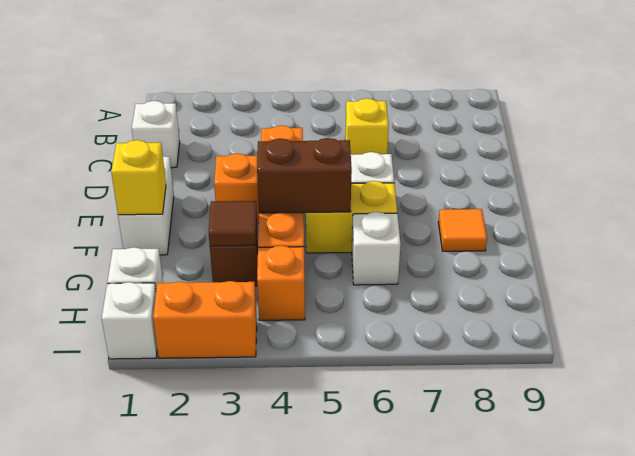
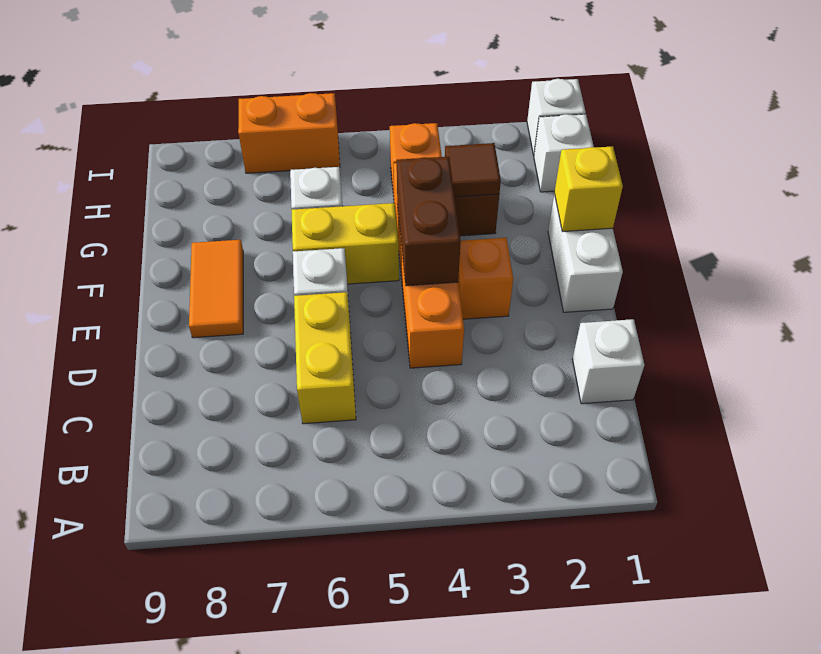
yellow 1x1 brick [345,98,389,155] -> yellow 1x2 brick [294,292,356,424]
brown 1x2 brick [257,138,352,213] -> brown 1x2 brick turned to [397,157,461,286]
orange 1x1 tile [438,209,487,251] -> orange 1x2 tile [189,240,243,338]
orange 1x2 brick [153,281,257,358] -> orange 1x2 brick moved to [238,93,340,173]

